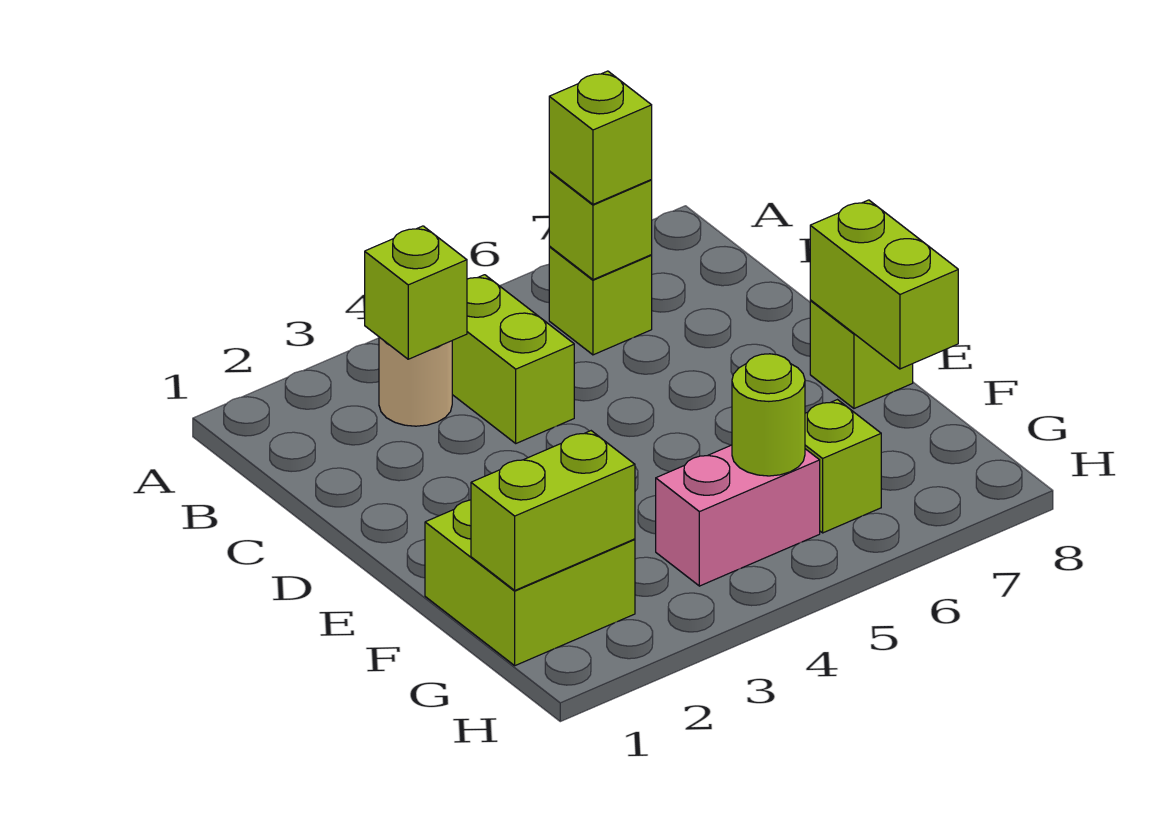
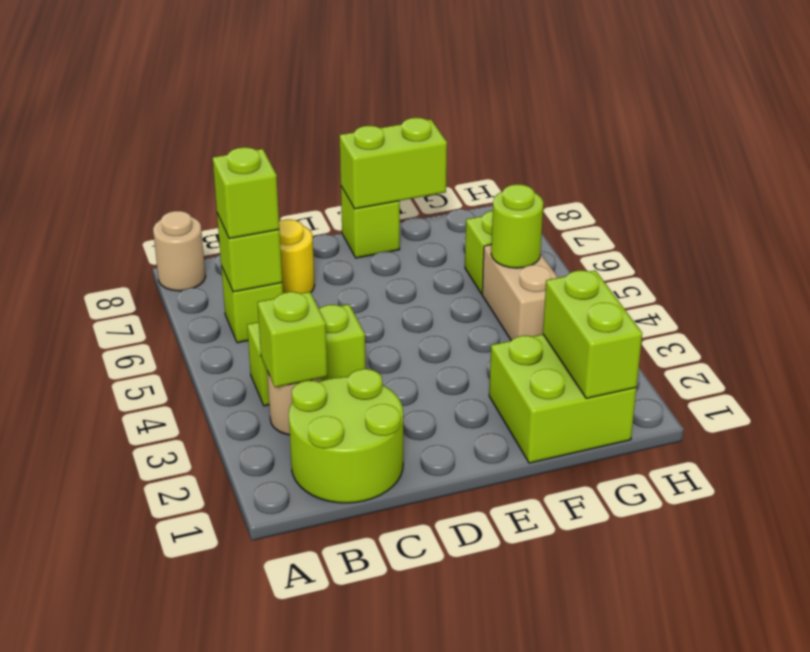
none -> tan 1x1 round brick [153,211,206,291]
none -> lime 2x2 round brick [289,369,403,503]
none -> yellow 1x1 round brick [279,219,315,293]
pink 1x2 brick [656,445,820,586] -> tan 1x2 brick [482,245,558,341]

